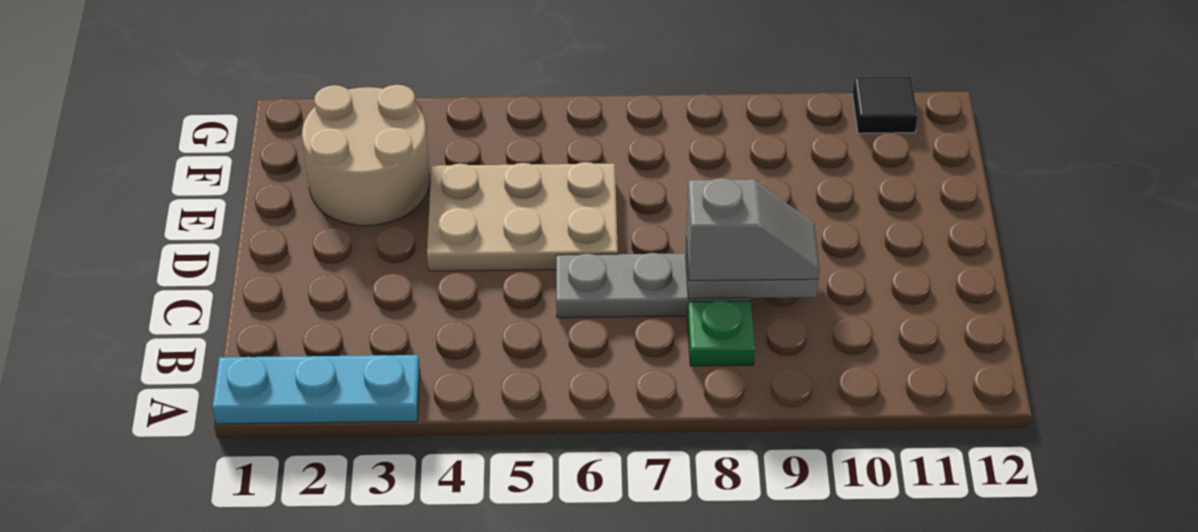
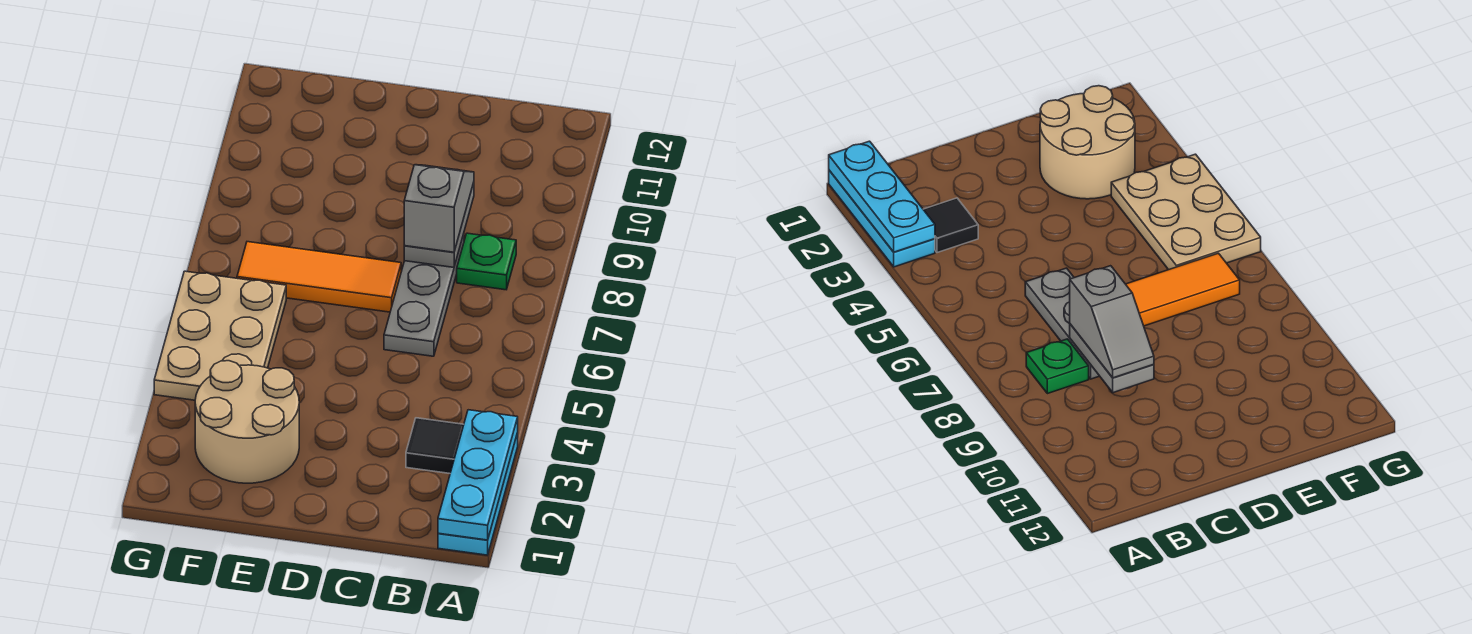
none -> cyan 1x3 plate [438,410,518,540]
tan 2x3 plate [427,162,618,271] -> tan 2x3 plate moved to [154,271,286,400]
none -> orange 1x3 tile [237,242,401,312]
black 1x1 tile [853,76,918,133] -> black 1x1 tile moved to [406,418,464,473]

